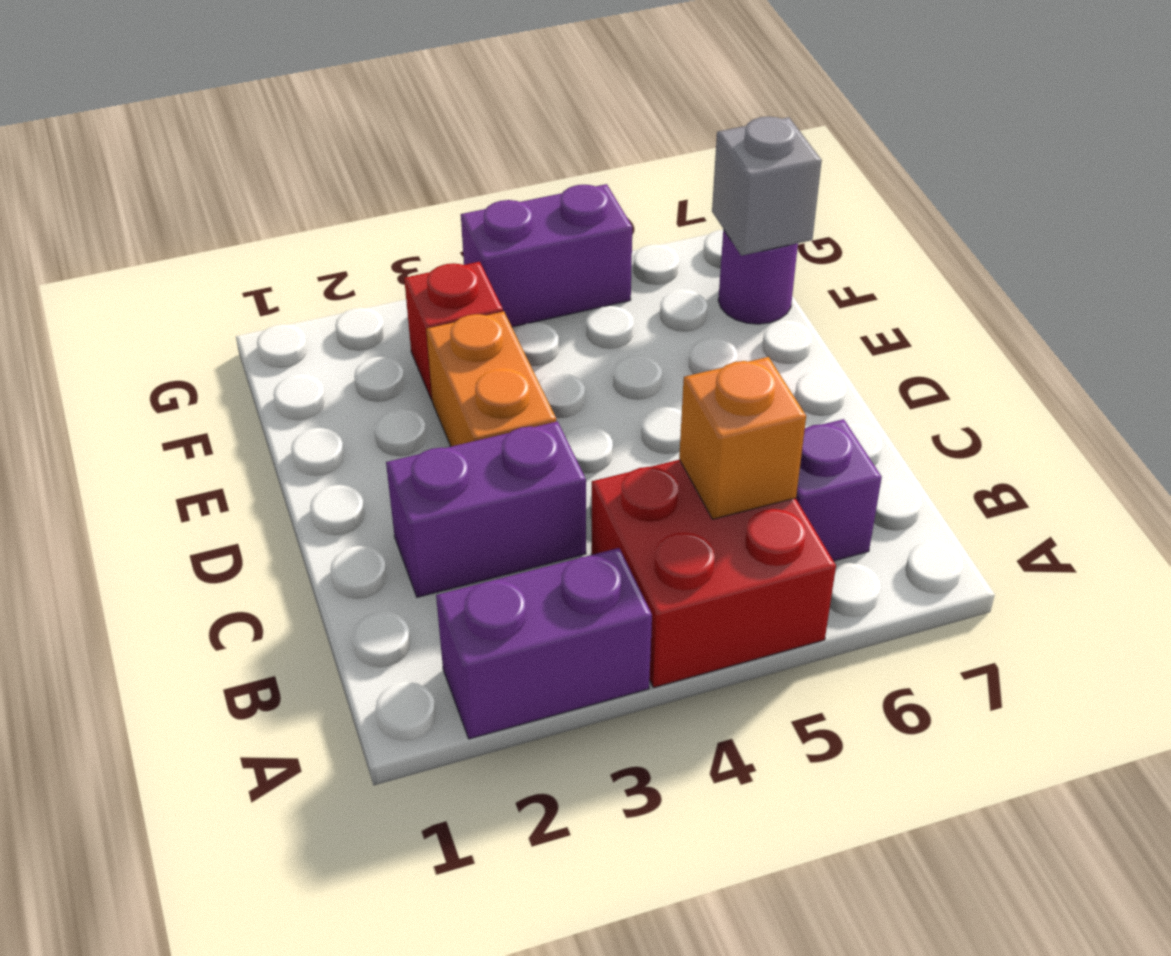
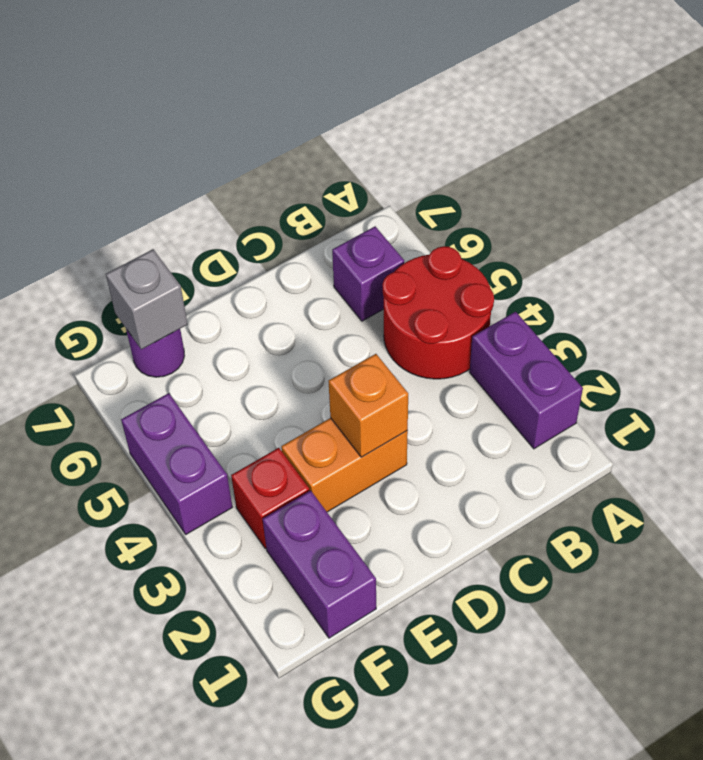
red 2x2 brick [591,460,836,688] -> red 2x2 round brick [383,246,494,379]
orange 1x1 brick [679,357,806,519] -> orange 1x1 brick moved to [329,354,408,457]
purple 1x2 brick [386,421,586,597] -> purple 1x2 brick moved to [263,491,376,638]

